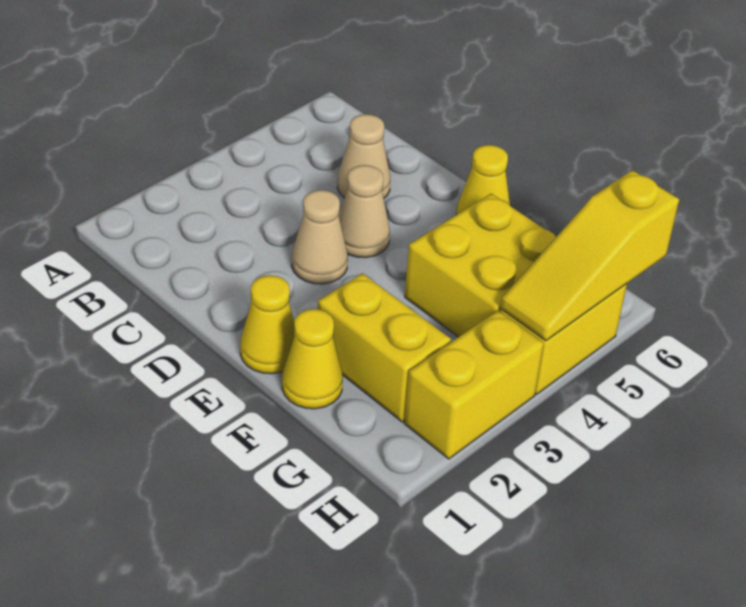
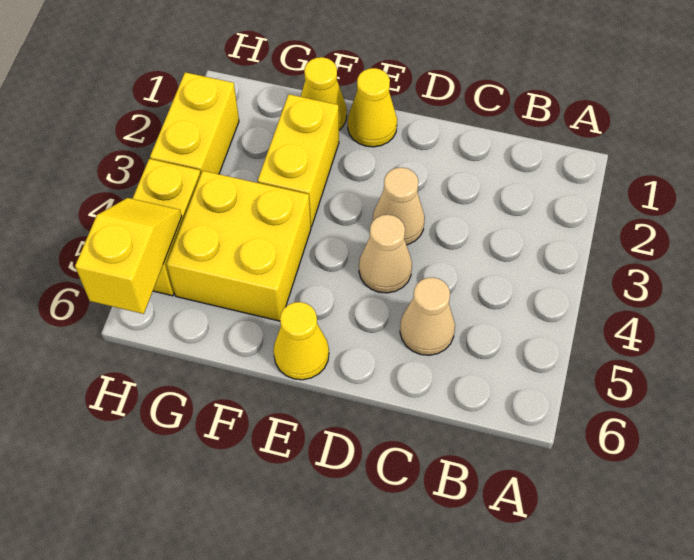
yellow 1x2 brick [318,273,451,422] -> yellow 1x2 brick turned to [258,94,339,227]
yellow 1x3 slope [500,170,679,341] -> yellow 1x2 slope [75,198,182,314]

